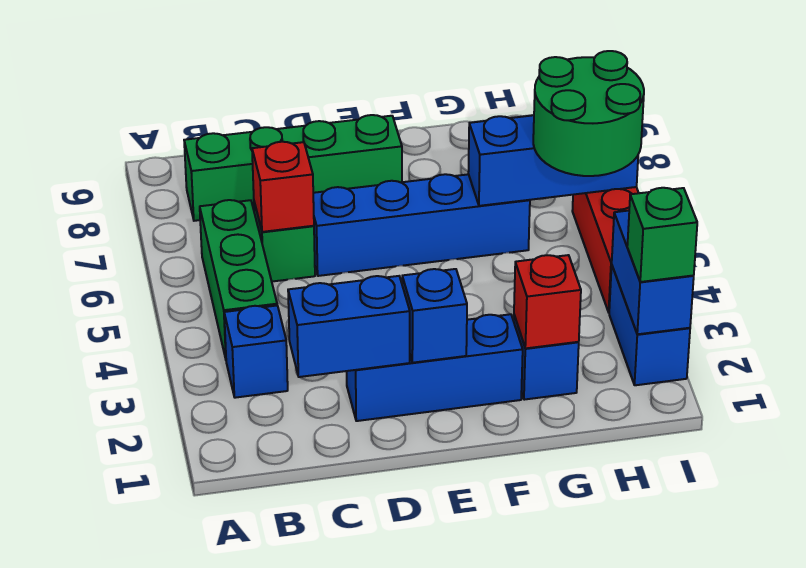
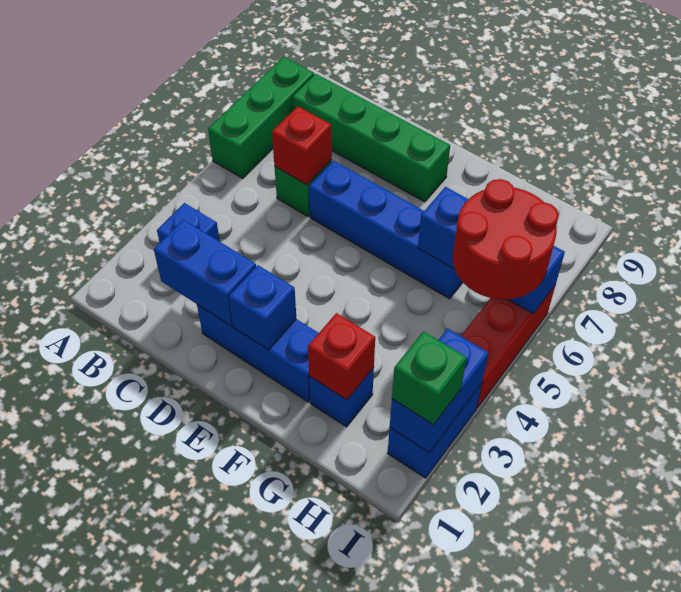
green 1x3 brick [200,200,277,359] -> green 1x3 brick moved to [208,57,314,178]
green 2x2 round brick [533,51,644,176] -> red 2x2 round brick [453,179,559,299]

